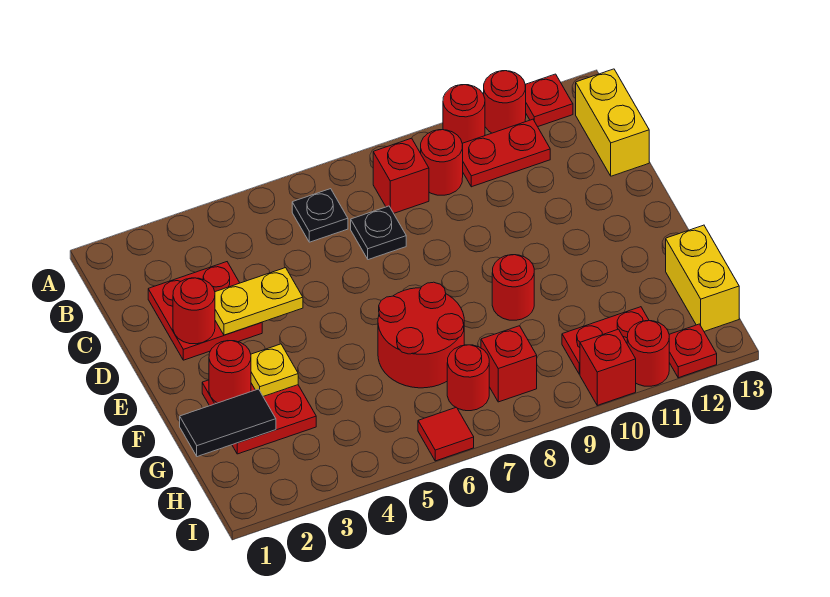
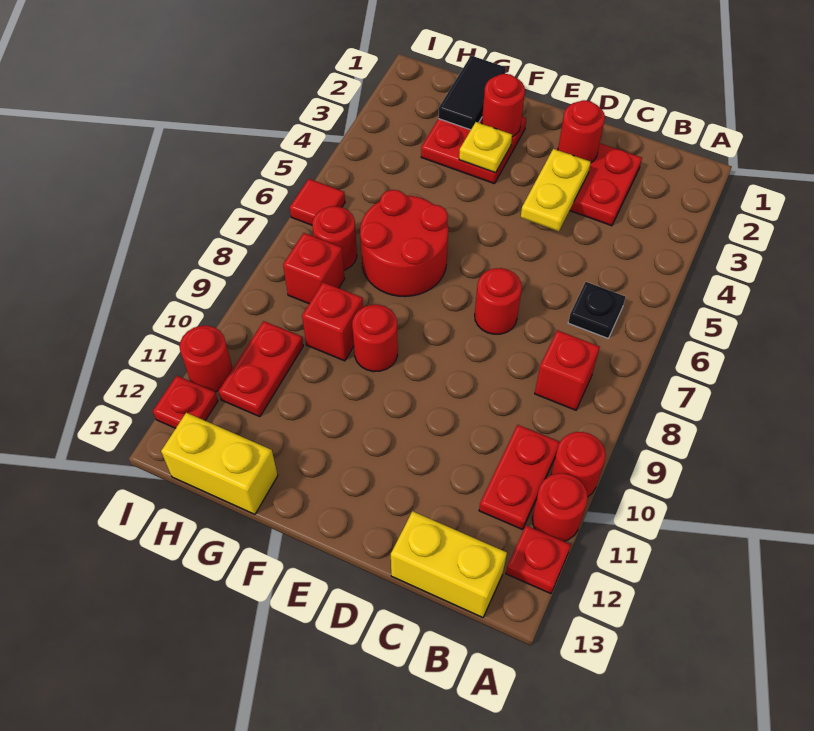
red 1x1 round brick [421,130,463,195] -> red 1x1 round brick moved to [475,268,522,334]
black 1x1 plate [351,206,406,260] -> none
red 1x1 brick [580,329,636,405] -> red 1x1 brick moved to [302,282,363,361]

